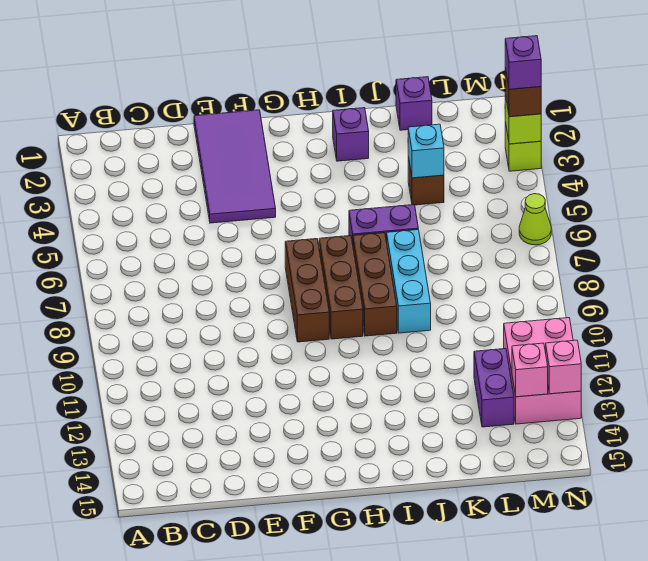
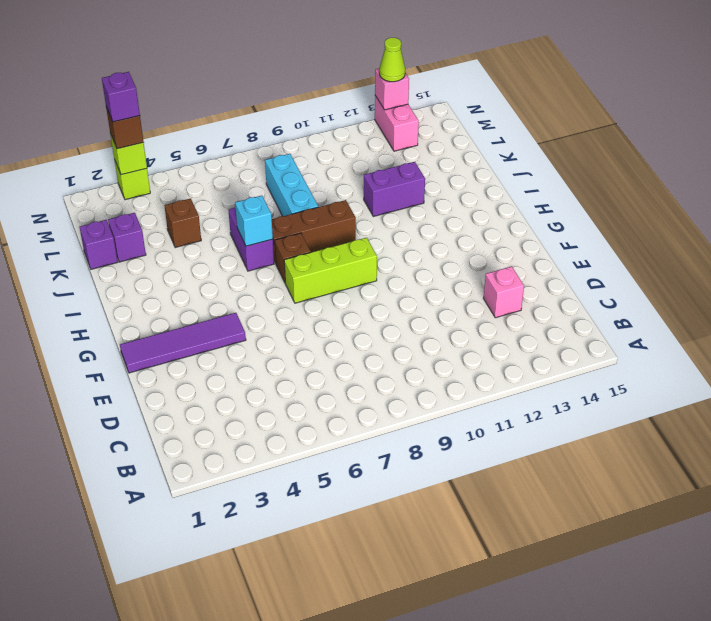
purple 2x4 tile [194,110,276,223] -> purple 1x4 tile [120,313,246,373]
brown 1x3 brick [285,239,329,342] -> lime 1x3 brick [284,238,377,303]
brown 1x3 brick [319,236,363,339] -> brown 1x1 brick [275,233,311,282]
purple 1x1 brick [333,108,369,161] -> purple 1x1 brick moved to [108,213,146,262]
cyan 1x3 brick [387,230,431,333] -> cyan 1x3 brick turned to [265,154,318,216]
cyan 1x1 brick [408,124,444,178] -> cyan 1x1 brick moved to [235,196,273,246]
purple 1x2 brick [474,349,514,427] -> purple 1x2 brick moved to [364,162,425,216]
pink 2x3 brick [504,318,581,424] -> pink 1x2 brick [375,96,419,151]
pink 1x1 brick [512,343,548,397] -> pink 1x1 brick moved to [483,266,524,318]
lime 1x1 cone [519,194,551,245] -> lime 1x1 cone moved to [379,38,405,82]

